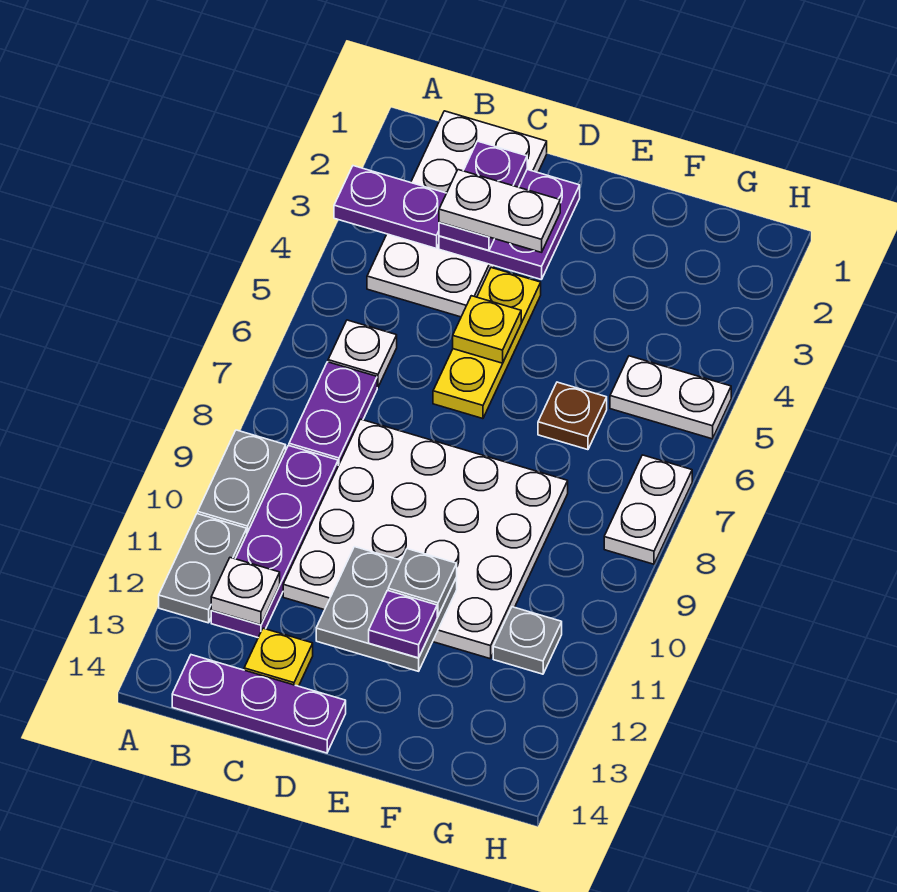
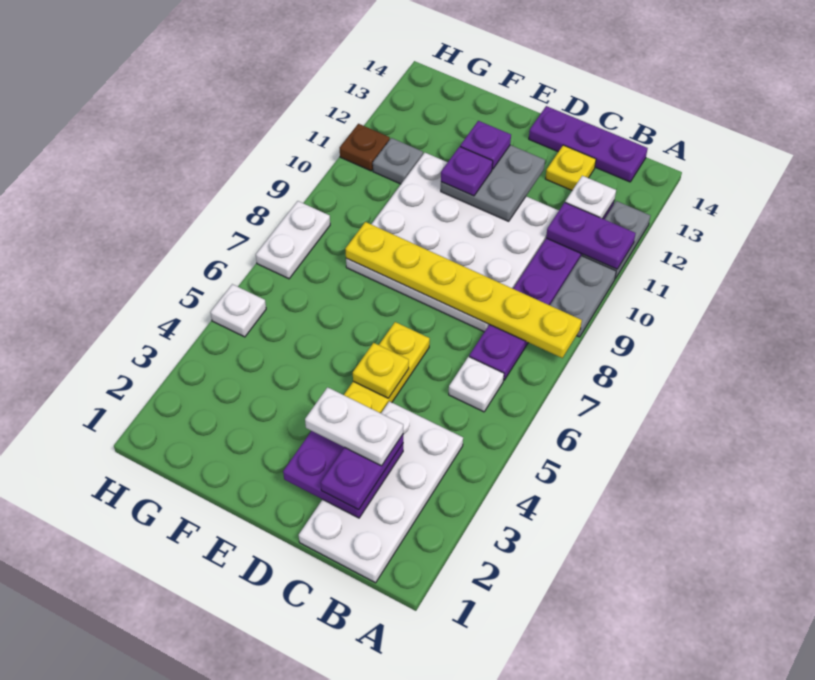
purple 1x2 plate [334,166,446,249] -> purple 1x2 plate moved to [546,202,636,269]
none -> yellow 1x6 plate [345,222,582,358]
grey 1x1 plate [388,549,457,616] -> purple 1x1 plate [441,147,493,196]
brown 1x1 plate [538,382,607,450] -> brown 1x1 plate moved to [340,124,390,171]
white 1x2 plate [610,356,731,439] -> white 1x1 plate [210,284,266,337]

